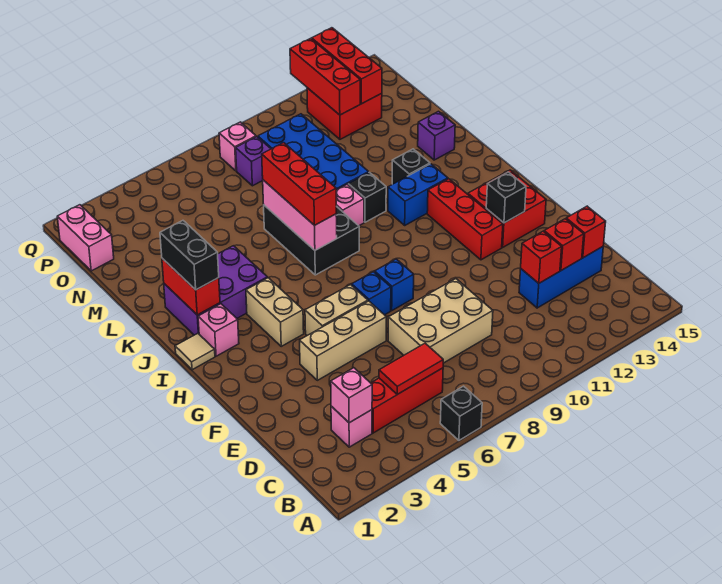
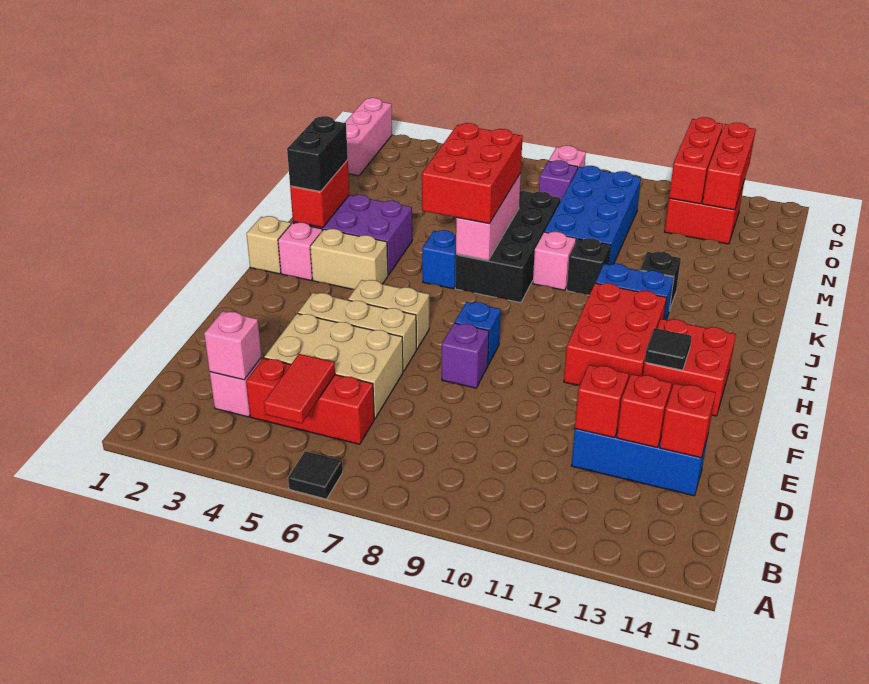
black 1x1 brick [440,386,482,440] -> black 1x1 tile [288,451,343,499]
red 1x2 tile [379,343,443,394] -> red 1x2 tile turned to [264,354,335,424]
tan 2x3 brick [388,279,493,363] -> tan 2x3 brick moved to [264,314,403,419]
blue 1x1 brick [352,272,391,315] -> blue 1x1 brick moved to [422,230,456,289]
red 1x3 brick [427,179,503,260] -> red 2x3 brick [564,283,666,385]
black 1x1 brick [486,172,526,223] -> black 1x1 tile [645,328,692,370]
tan 1x2 brick [246,278,304,346] -> tan 1x2 brick turned to [310,229,388,289]
tan 1x1 tile [175,333,215,370] -> tan 1x1 brick [246,216,291,274]
black 2x3 brick [264,205,359,275] -> black 2x4 brick [455,190,561,303]
red 1x3 brick [262,143,336,225] -> red 2x3 brick [422,123,523,224]
purple 1x1 brick [418,111,455,160] -> purple 1x1 brick moved to [442,323,489,388]
pink 1x2 brick [57,205,114,271] -> pink 1x3 brick [345,98,392,176]

